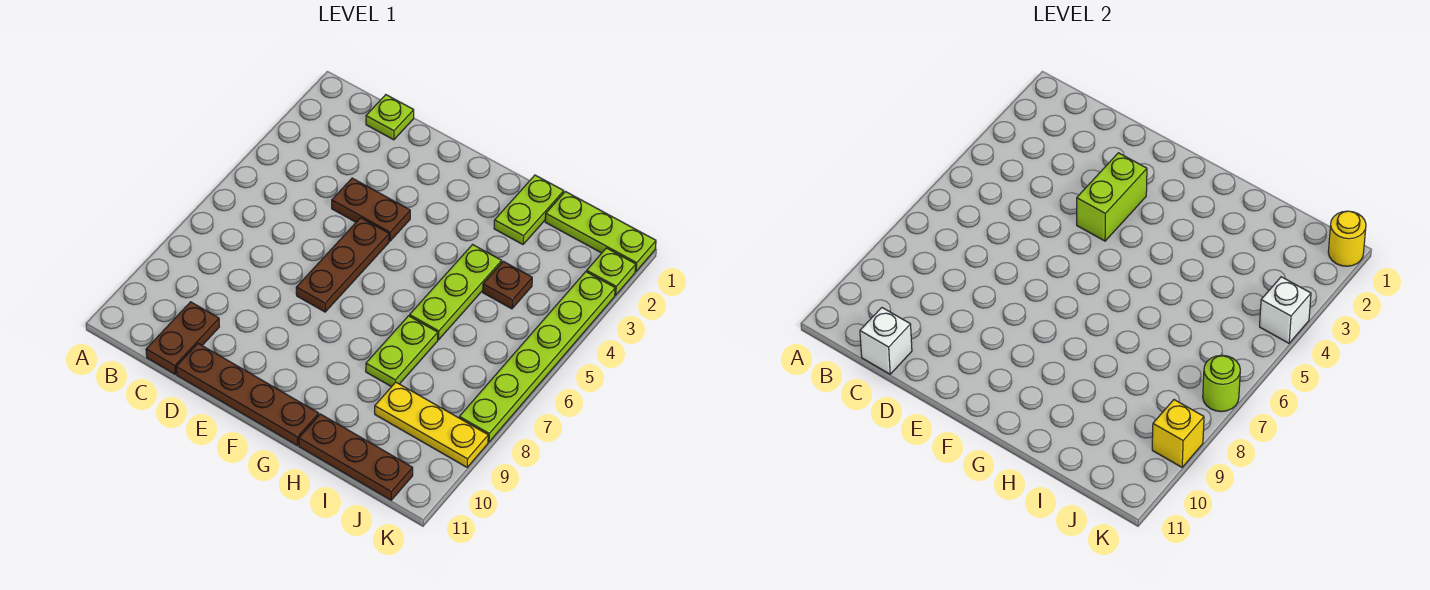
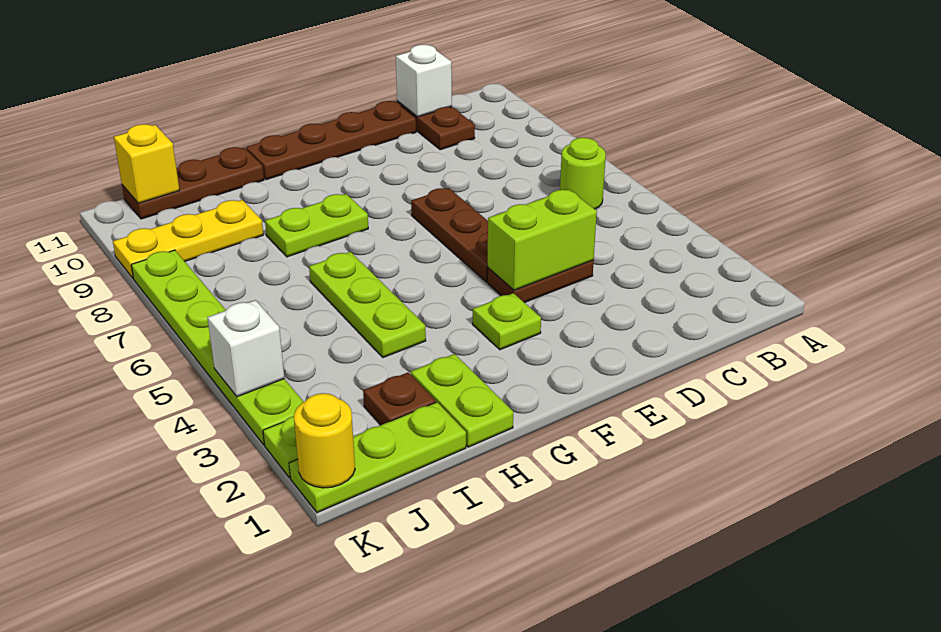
lime 1x1 plate [366,95,414,140] -> lime 1x1 plate moved to [473,293,541,350]
lime 1x2 brick [1077,153,1147,241] -> lime 1x2 brick turned to [488,189,597,290]
lime 1x2 plate [366,316,438,387] -> lime 1x2 plate turned to [265,194,368,257]
brown 1x1 plate [483,261,532,309] -> brown 1x1 plate moved to [363,372,436,425]
lime 1x1 round brick [1203,355,1240,412] -> lime 1x1 round brick moved to [560,138,606,209]
yellow 1x1 brick [1152,400,1204,467] -> yellow 1x1 brick moved to [114,124,179,203]

